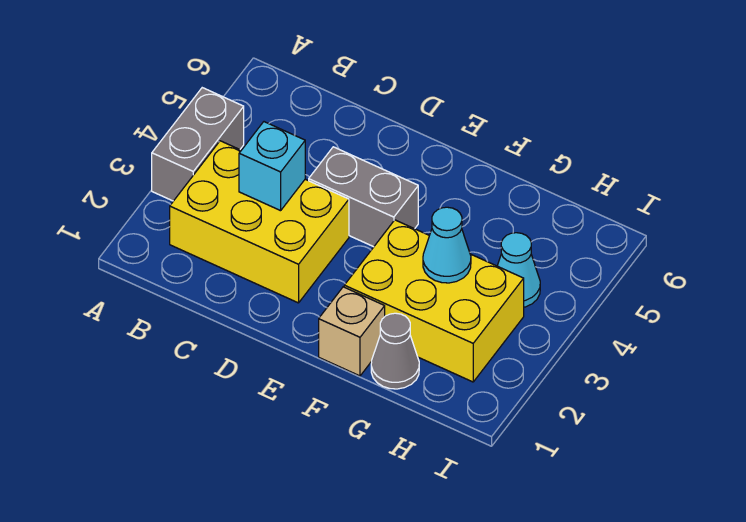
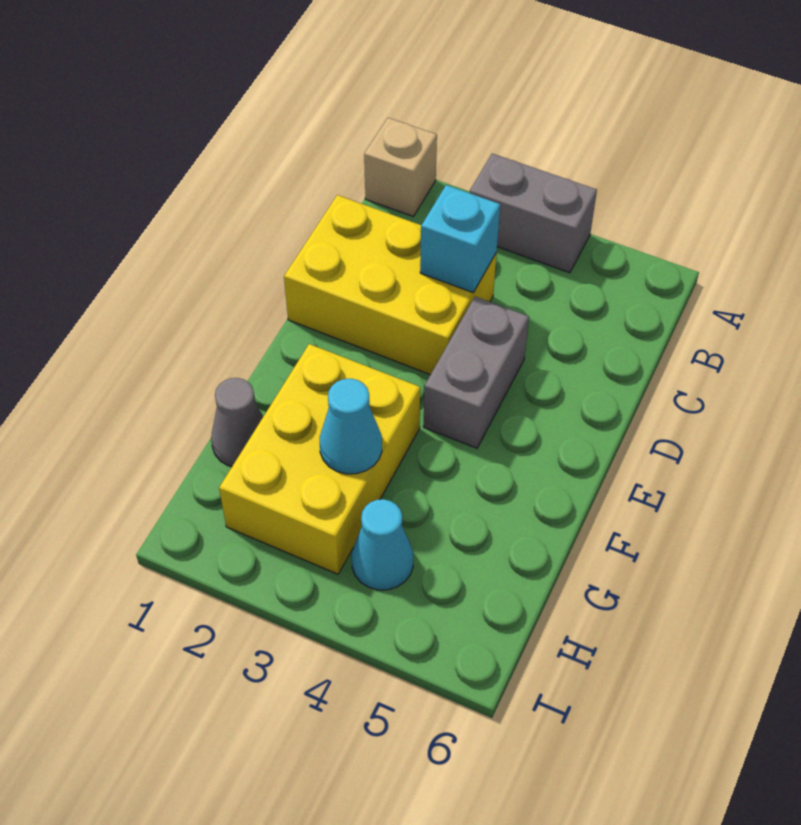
yellow 2x3 brick [170,141,349,303] -> yellow 2x3 brick turned to [284,195,497,375]
tan 1x1 brick [319,287,385,376] -> tan 1x1 brick moved to [364,118,437,216]

